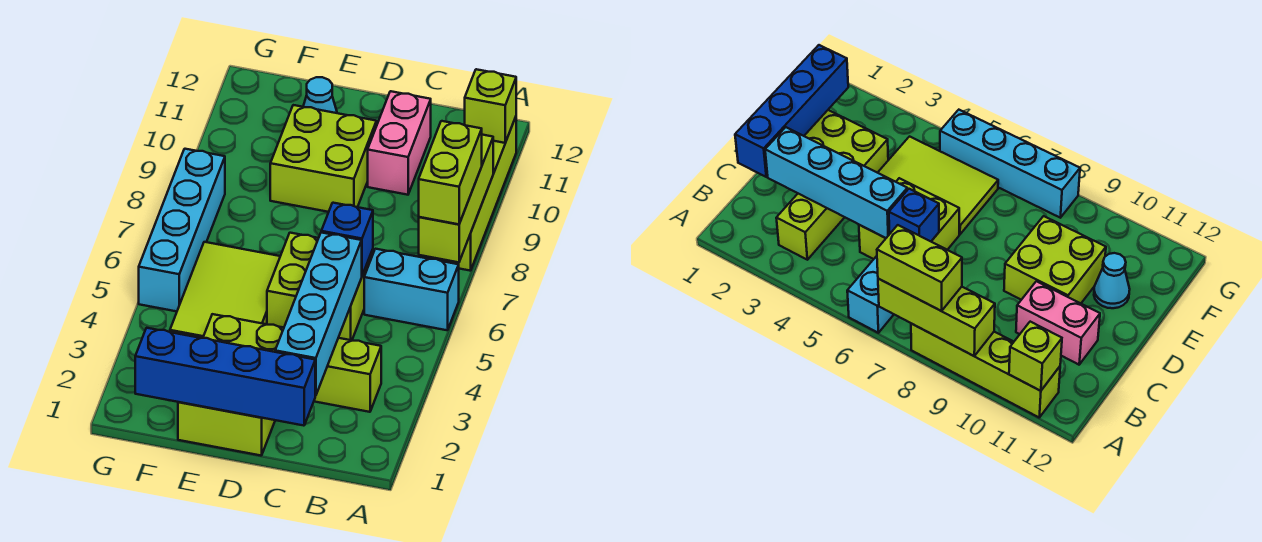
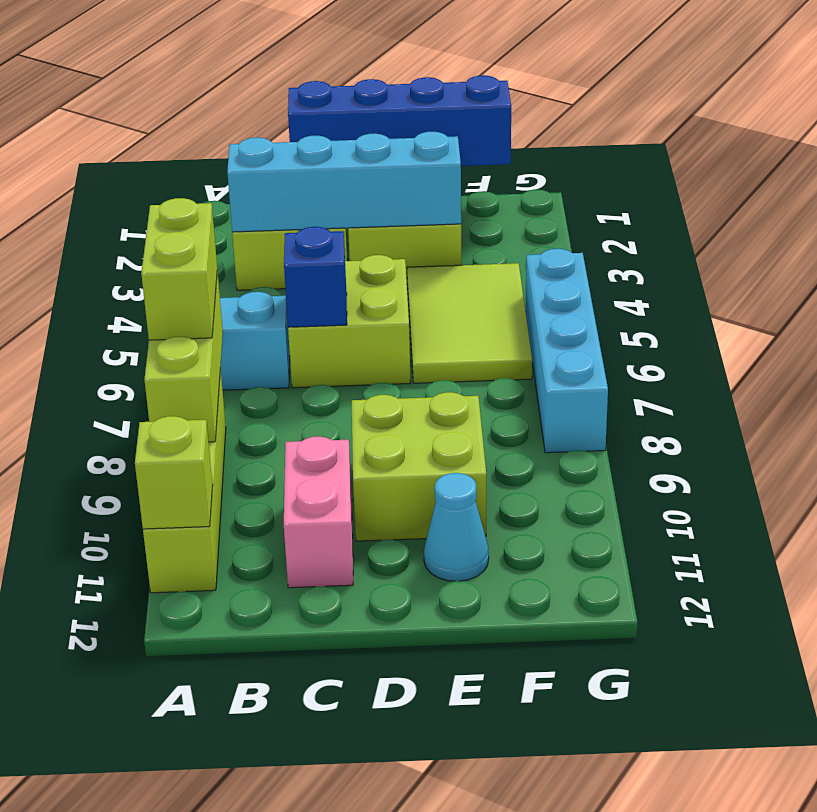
cyan 1x4 brick [275,233,362,396] -> cyan 1x4 brick turned to [227,132,461,232]

